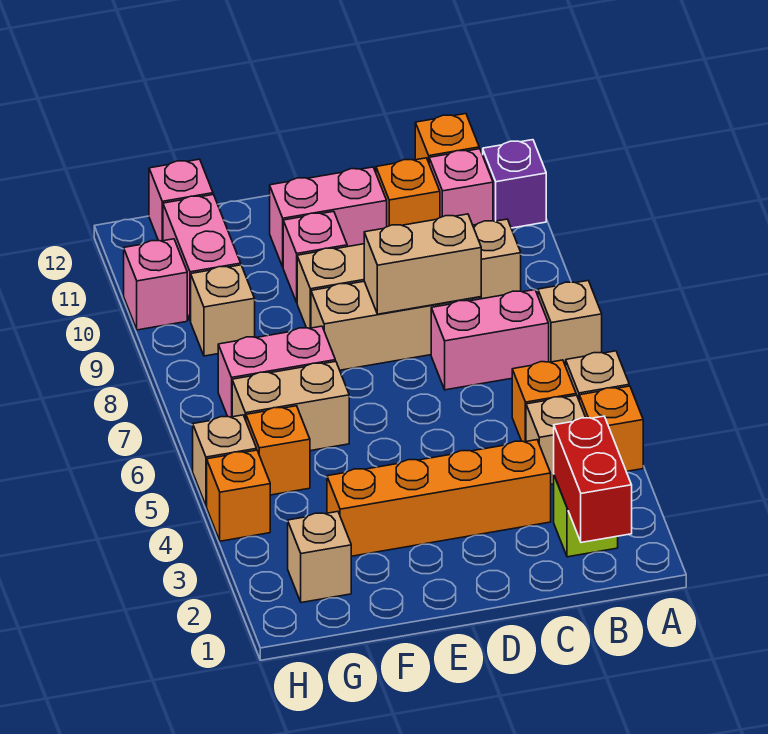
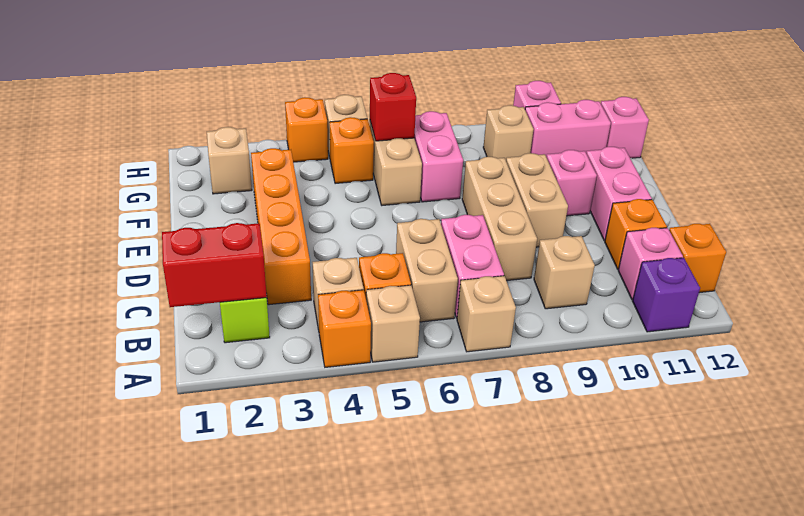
tan 1x2 brick [364,214,481,314] -> tan 1x2 brick moved to [396,219,458,322]
none -> red 1x1 brick [370,73,416,141]

